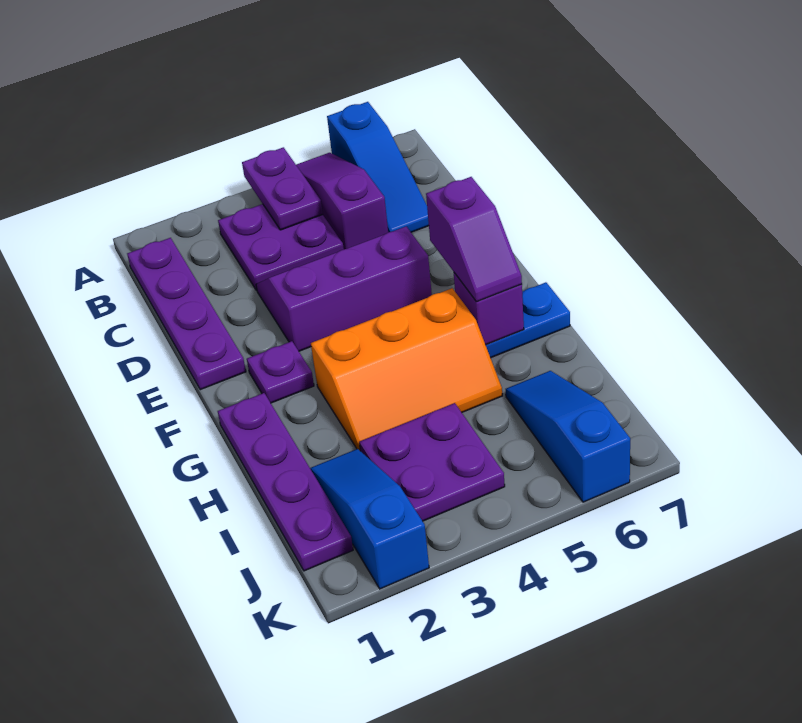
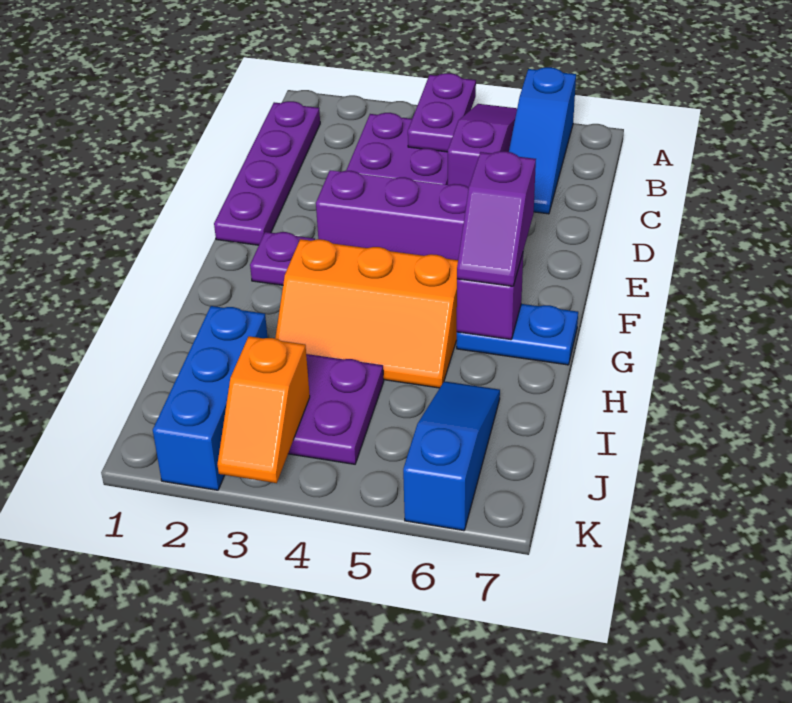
purple 1x4 plate [218,393,353,571] -> none
blue 1x3 slope [310,449,429,589] -> blue 1x3 brick [153,306,268,490]
none -> orange 1x2 slope [217,336,310,483]

